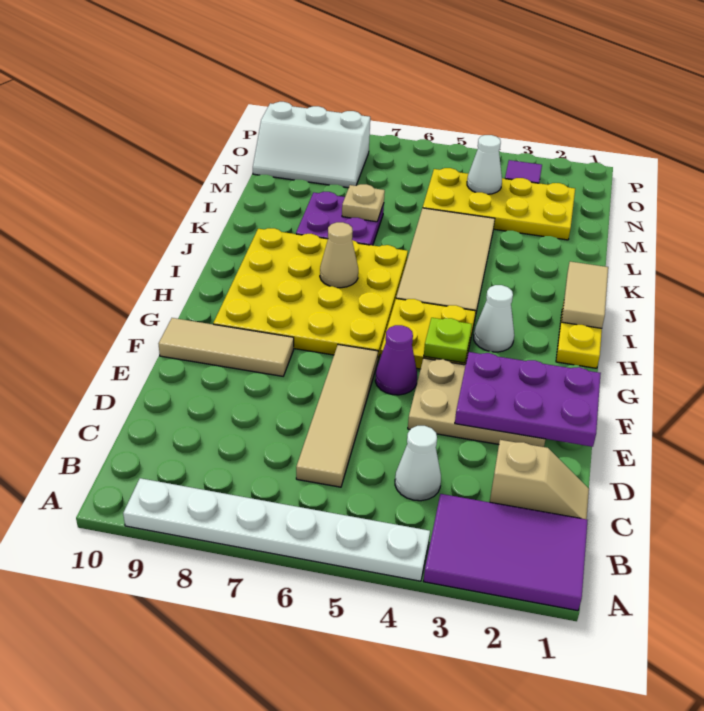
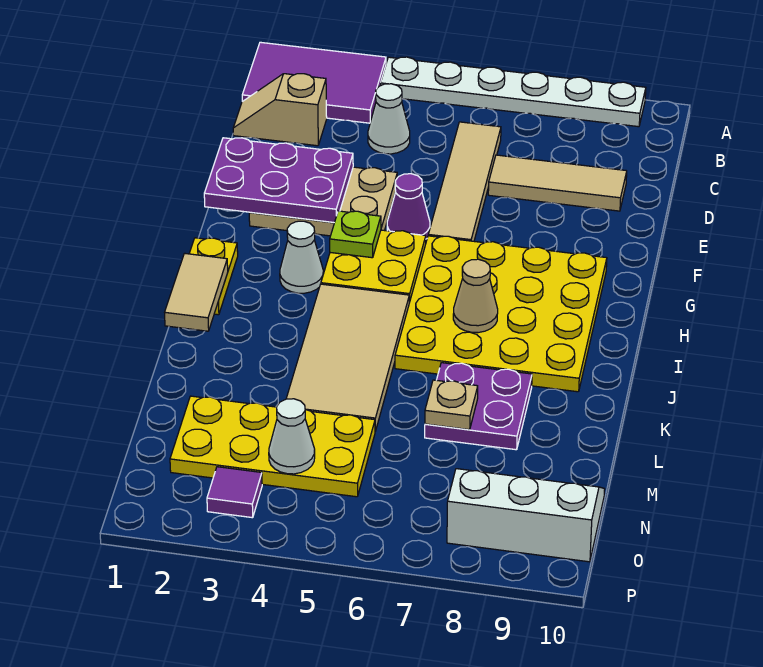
tan 1x3 tile [159,318,294,376] -> tan 1x3 tile moved to [488,155,627,211]

